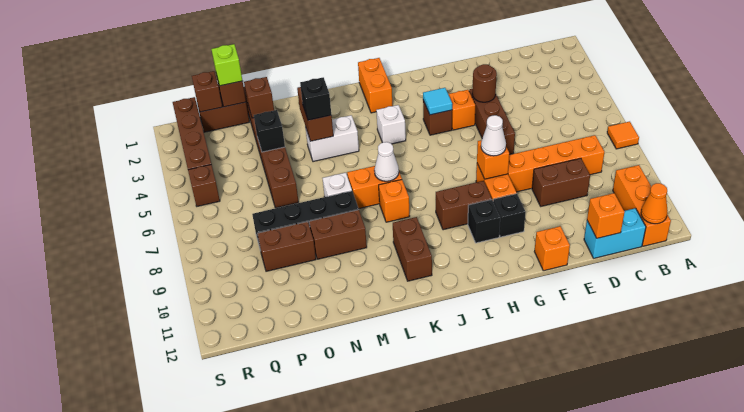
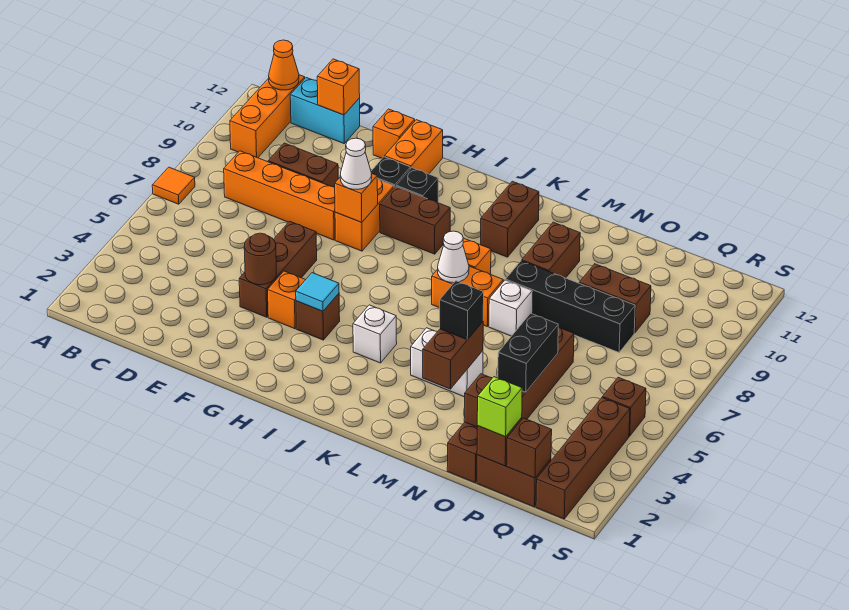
orange 1x2 brick [358,58,392,113] -> orange 1x2 brick moved to [385,120,443,174]
brown 1x2 brick [309,210,367,259] -> brown 1x2 brick turned to [522,222,580,278]
black 1x1 brick [254,110,285,152] -> black 1x2 brick [498,313,558,392]

